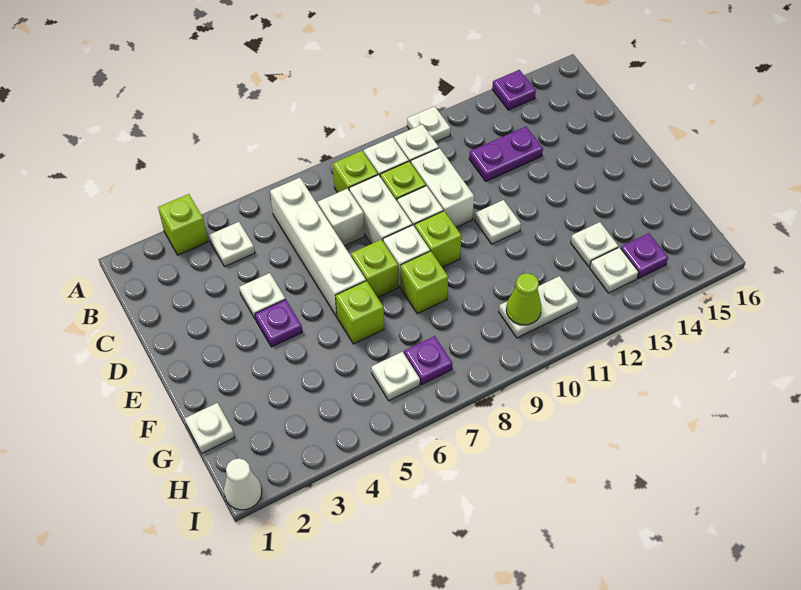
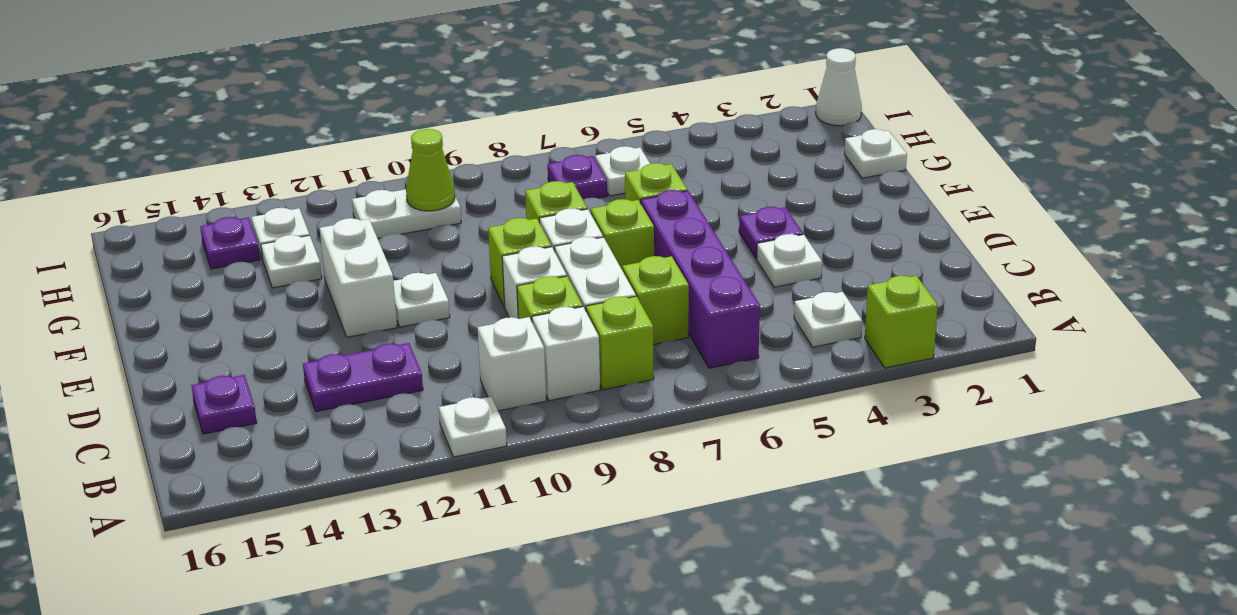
purple 1x1 plate [492,70,536,110] -> purple 1x1 plate moved to [191,375,257,434]
white 1x4 brick [270,178,366,317] -> purple 1x4 brick [641,190,760,368]
white 1x1 brick [318,189,364,246] -> lime 1x1 brick [622,256,689,345]
white 1x2 brick [411,148,474,227] -> white 1x2 brick moved to [320,218,397,337]

